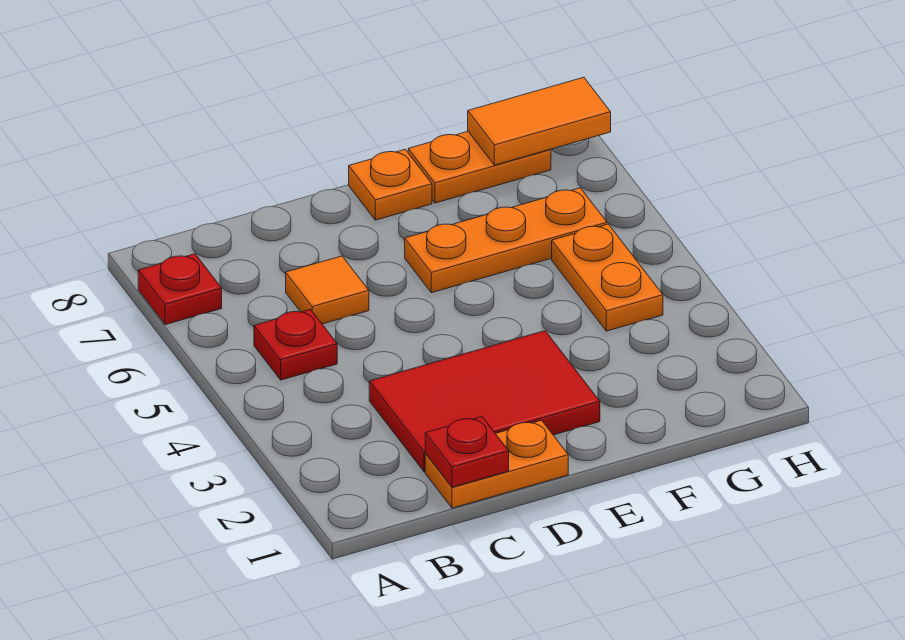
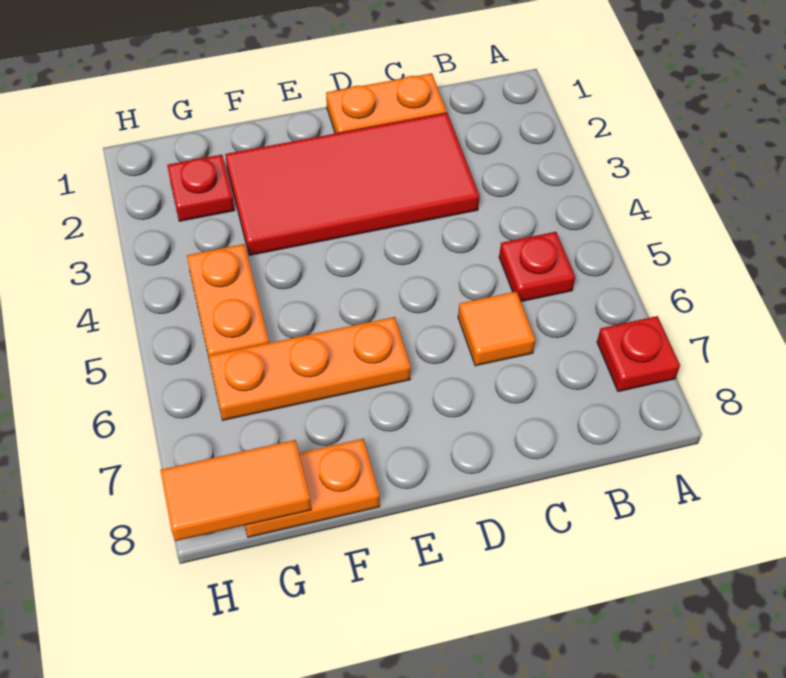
red 1x1 plate [425,417,509,487] -> red 1x1 plate moved to [167,155,235,221]
red 2x3 tile [369,331,600,472] -> red 2x4 tile [225,113,479,256]
orange 1x1 plate [349,150,432,220] -> none

